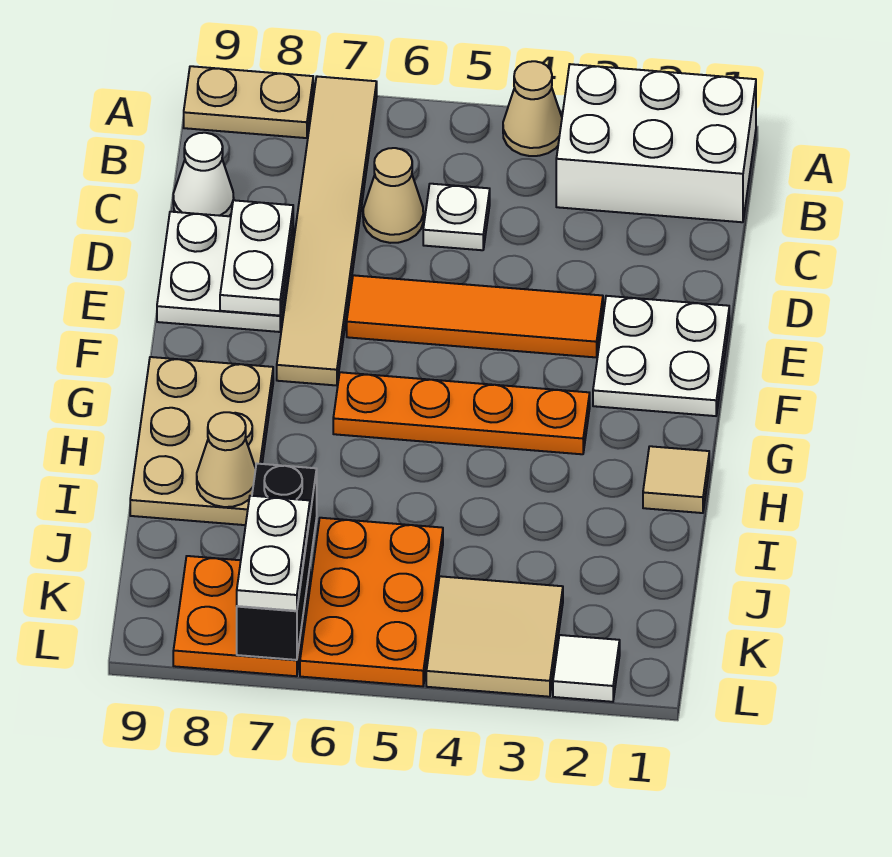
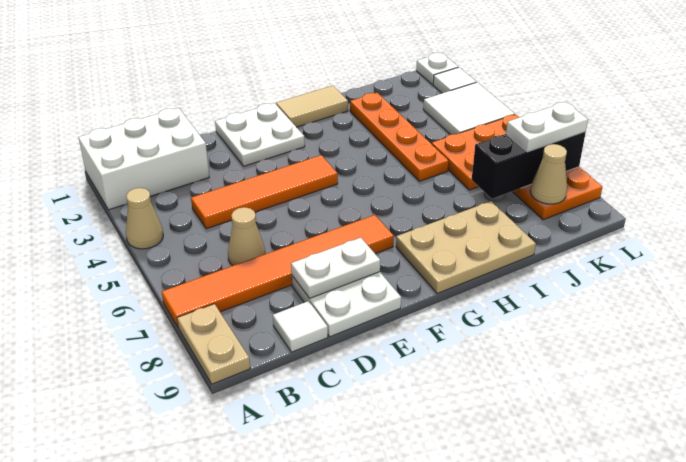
white 2x3 brick [556,64,756,222] -> white 2x3 brick turned to [79,108,209,210]
tan 1x6 tile [277,76,377,386] -> orange 1x6 tile [162,215,394,328]
white 1x1 plate [423,184,490,250] -> white 1x1 plate moved to [416,53,458,85]
white 1x1 cone [173,133,234,216] -> white 1x1 tile [273,301,328,352]
orange 1x4 tile [347,275,603,357] -> orange 1x4 tile turned to [191,155,338,229]
orange 1x4 plate [333,372,590,454] -> orange 1x4 plate moved to [350,93,449,181]
tan 1x1 tile [643,446,709,513] -> tan 1x2 tile [276,86,348,127]
tan 1x1 cone [197,412,256,507] -> tan 1x1 cone moved to [530,144,567,204]
tan 2x2 tile [426,576,563,697] -> white 2x2 tile [423,82,515,135]

